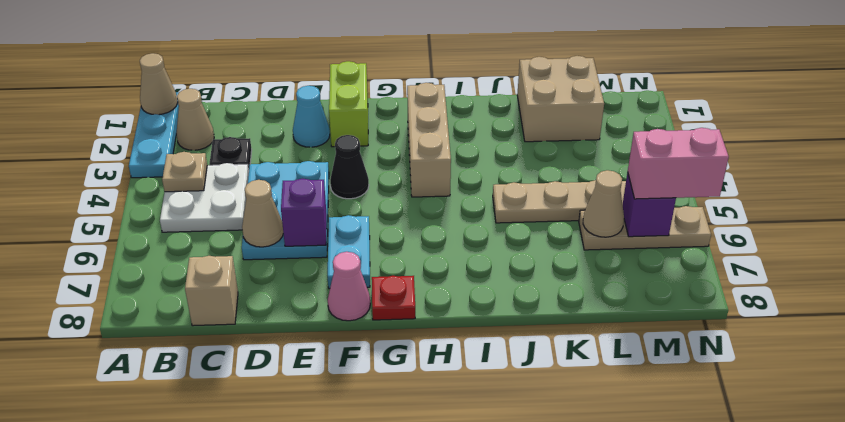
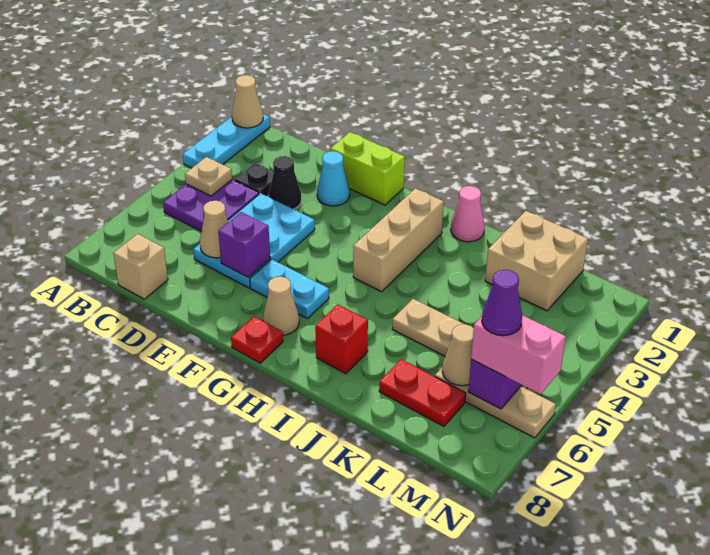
tan 1x1 cone [176,89,214,150] -> tan 1x1 cone moved to [263,277,299,335]
white 2x2 plate [160,163,249,232] -> purple 2x2 plate [163,180,259,232]
lime 1x2 brick [329,61,368,147] -> lime 1x2 brick turned to [331,132,405,205]
black 1x1 cone [330,135,369,199] -> black 1x1 cone moved to [269,156,302,209]
cyan 1x2 plate [328,215,370,289] -> cyan 1x2 plate turned to [250,259,329,319]
pink 1x1 cone [328,252,370,321] -> pink 1x1 cone moved to [451,186,485,242]
none -> red 1x1 brick [315,305,368,374]
none -> red 1x2 plate [379,359,466,426]
none -> purple 1x1 cone [482,270,522,336]

